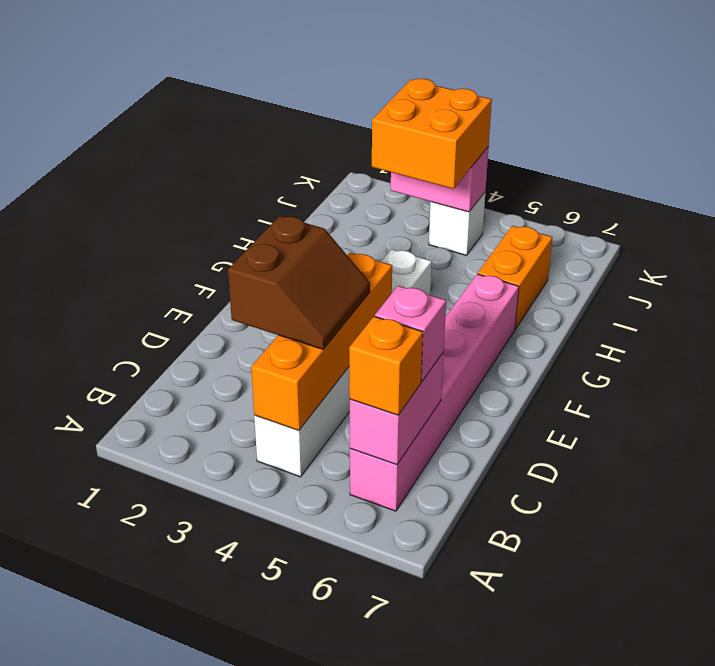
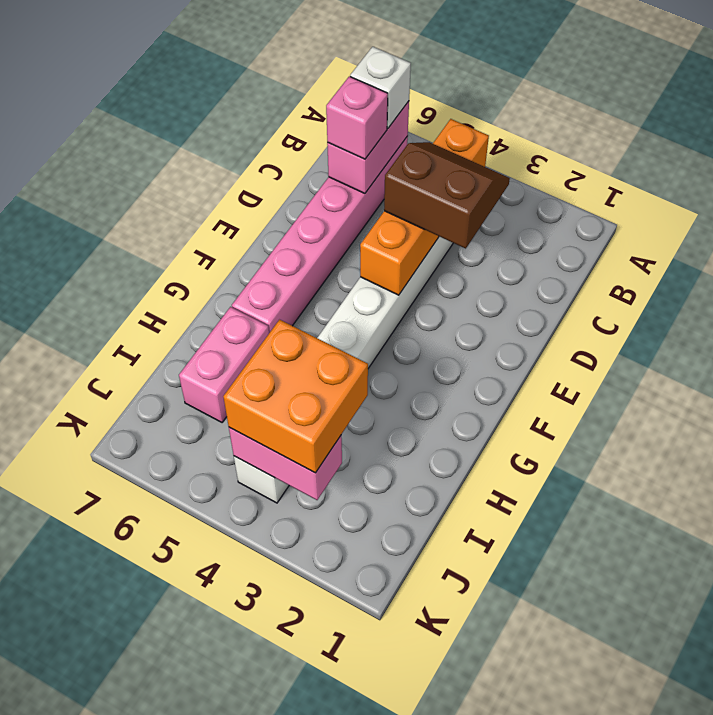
orange 1x1 brick [349,316,423,415] -> white 1x1 brick [350,47,411,128]
brown 2x2 slope [228,216,370,349] -> brown 2x2 slope turned to [384,142,510,249]
orange 1x2 brick [478,226,552,329] -> pink 1x2 brick [179,307,269,422]

